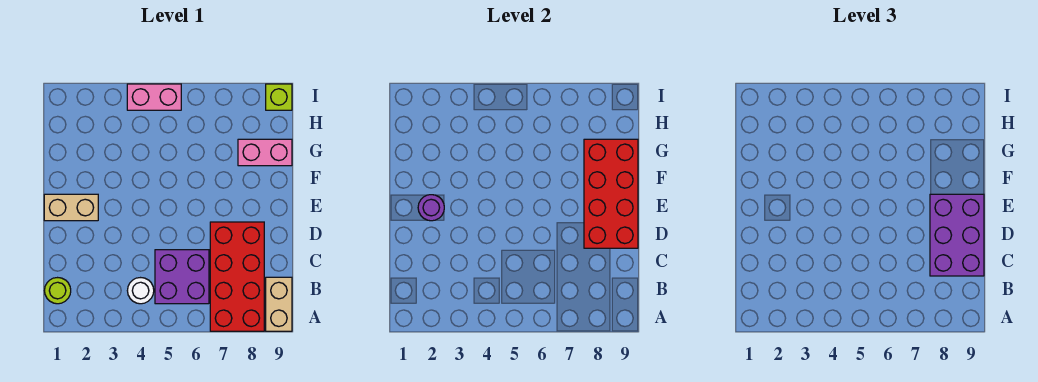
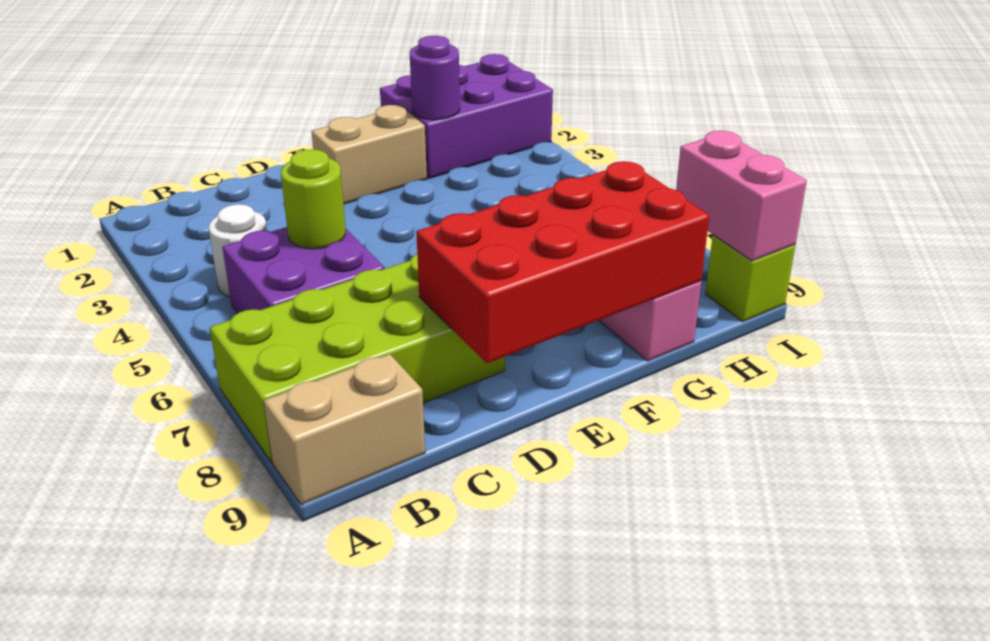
red 2x4 brick [210,222,264,331] -> lime 2x4 brick [209,254,505,462]
lime 1x1 round brick [44,278,71,304] -> lime 1x1 round brick moved to [281,149,346,249]
purple 2x3 brick [930,194,984,276] -> purple 2x3 brick moved to [380,54,553,178]
tan 1x2 brick [44,194,98,221] -> tan 1x2 brick turned to [311,105,427,204]
purple 1x1 round brick [418,195,444,221] -> purple 1x1 round brick moved to [410,36,460,120]
pink 1x2 brick [127,84,181,110] -> pink 1x2 brick moved to [676,131,807,261]

